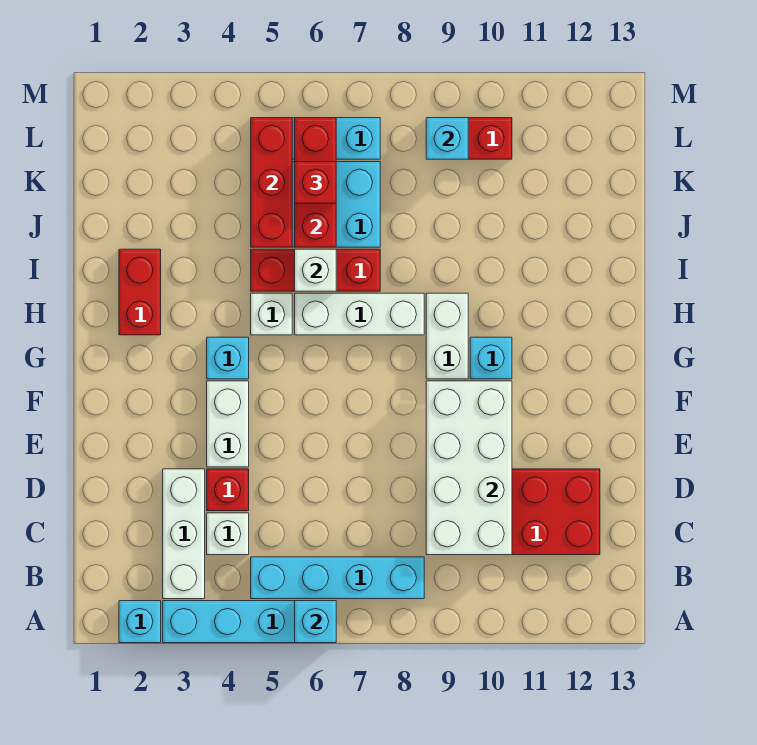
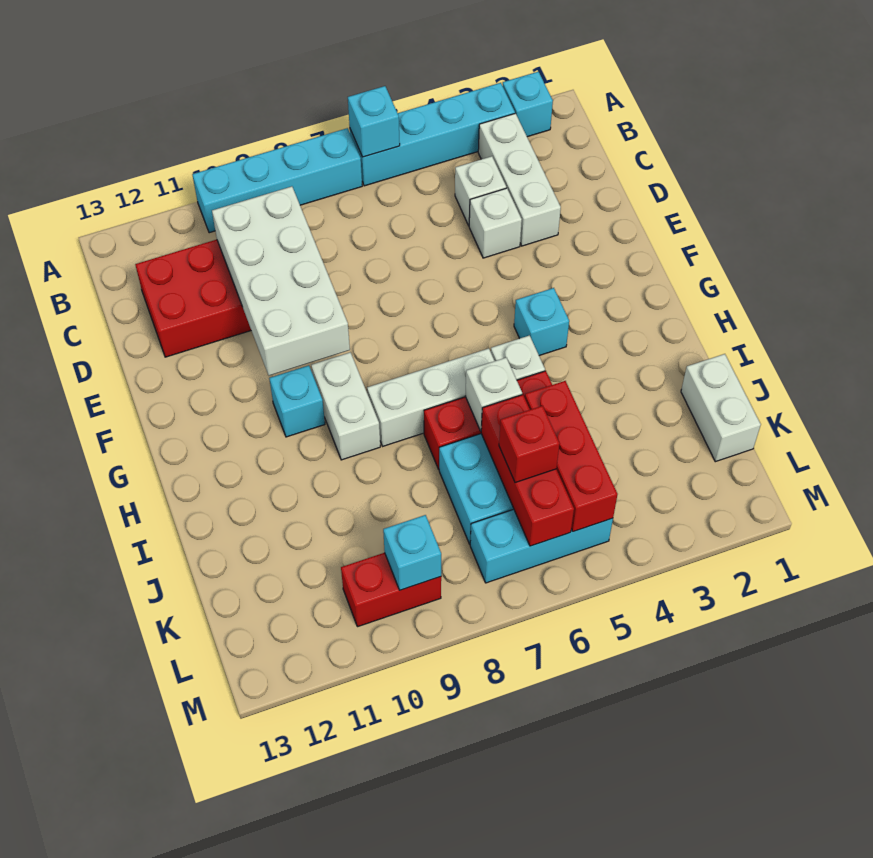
cyan 1x4 brick [251,557,424,599] -> cyan 1x4 brick moved to [192,128,362,233]
red 1x1 brick [207,469,249,511] -> white 1x1 brick [469,188,522,258]
white 1x2 brick [207,381,249,467] -> white 1x2 brick moved to [681,354,761,462]
red 1x2 brick [119,249,161,335] -> none

